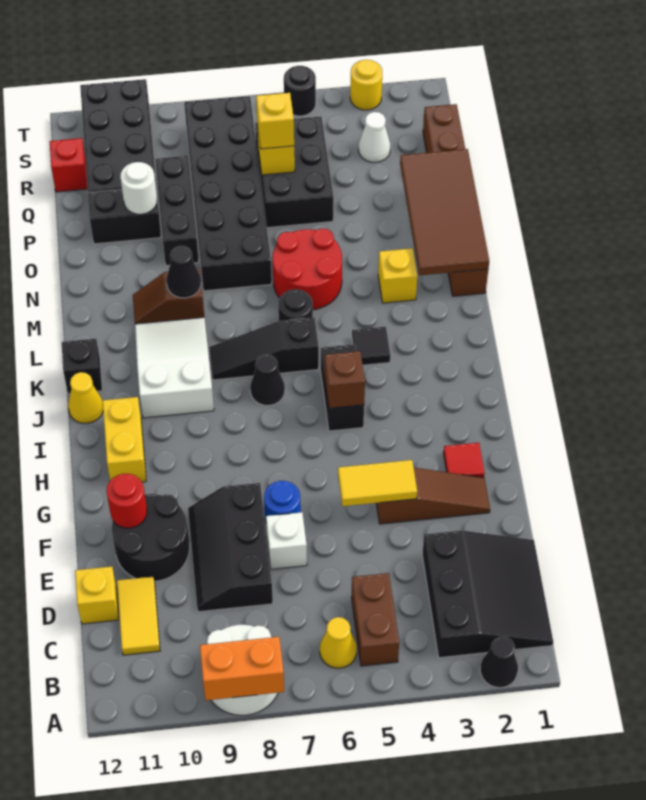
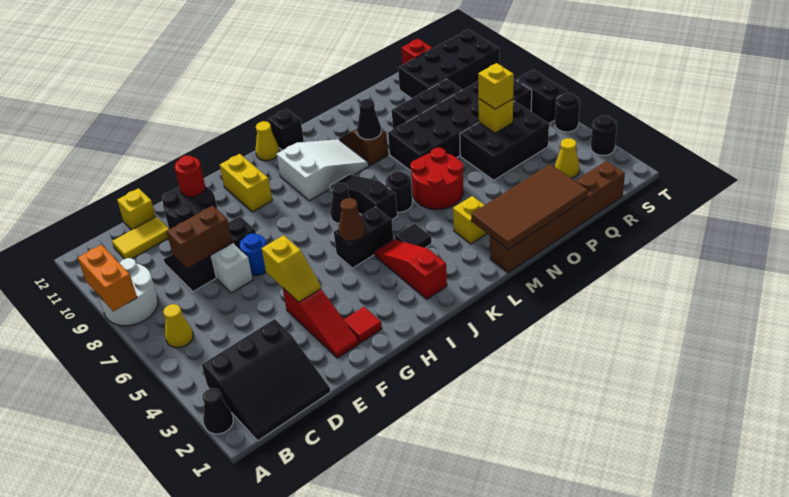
brown 1x2 brick [351,573,399,666] -> brown 1x2 brick moved to [166,205,232,269]
brown 1x3 slope [376,468,490,524] -> red 1x3 slope [283,288,359,358]
yellow 1x2 tile [338,460,417,506] -> yellow 1x2 slope [262,235,321,302]
yellow 1x2 brick [103,397,146,482] -> yellow 1x2 brick turned to [220,154,272,212]
brown 1x1 brick [325,351,365,408] -> brown 1x1 cone [338,198,365,241]
none -> red 1x3 slope [374,239,447,299]
black 1x2 brick [88,190,161,244] -> black 1x2 brick moved to [517,70,567,123]
white 1x1 round brick [120,162,157,214] -> none
white 1x1 cone [358,112,390,162] -> yellow 1x1 cone [555,138,579,178]
yellow 1x1 round brick [350,60,382,110] -> black 1x1 round brick [591,116,617,156]

